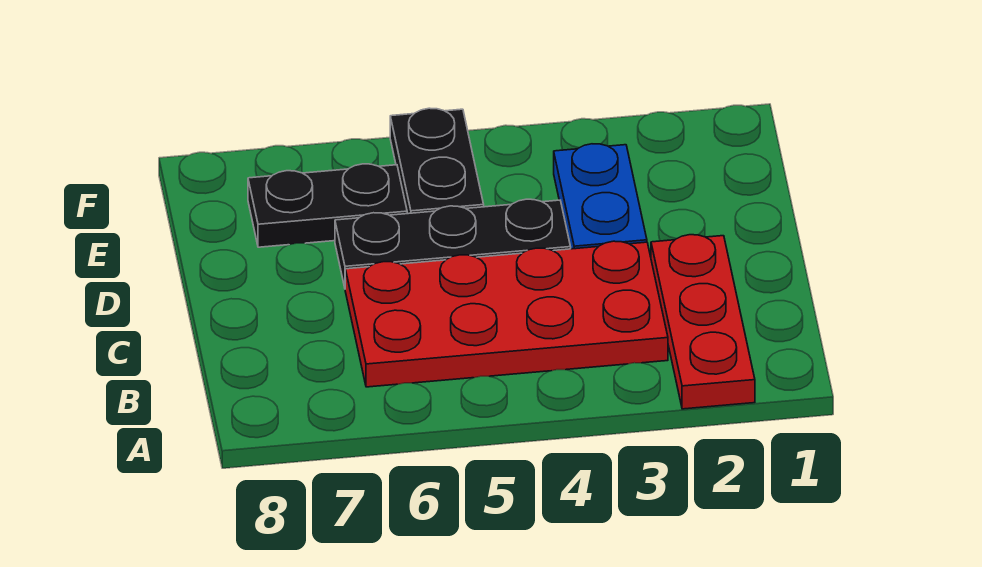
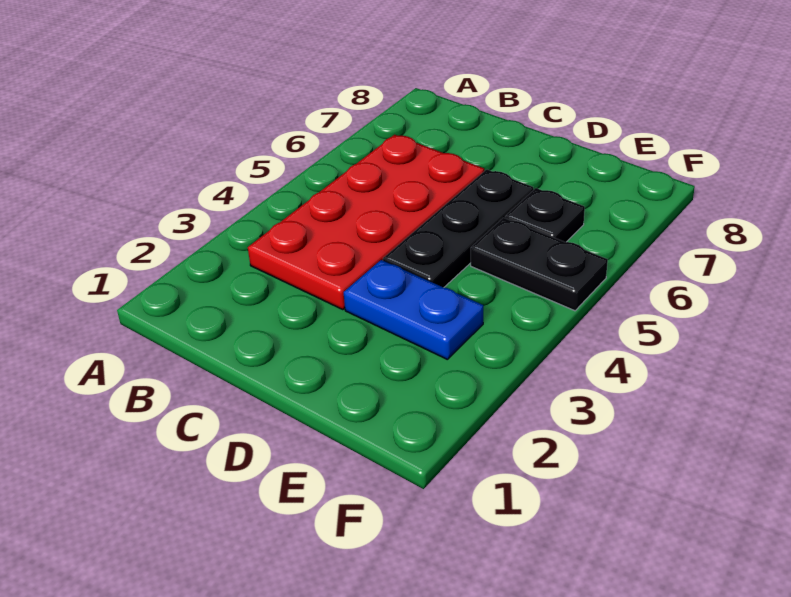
red 1x3 plate [651,235,755,409] -> none
black 1x2 plate [248,164,407,247] -> black 1x1 plate [505,188,585,242]

